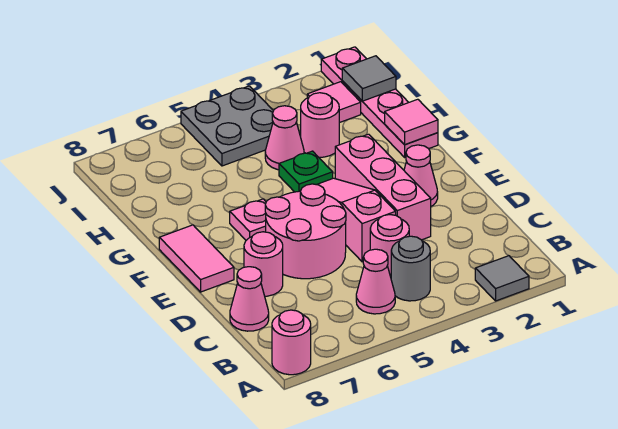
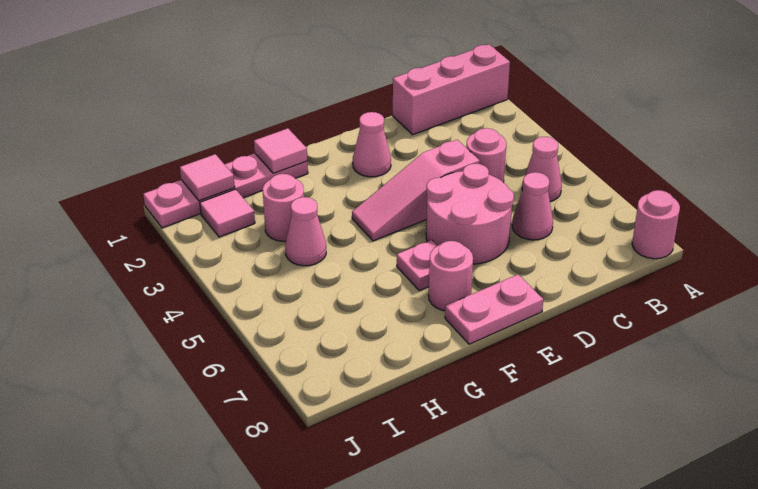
grey 1x1 tile [475,256,529,301] -> none
grey 1x1 round brick [391,236,430,301] -> none
pink 1x1 cone [230,267,269,331] -> pink 1x1 cone moved to [512,172,553,240]
pink 1x3 brick [335,134,431,240] -> pink 1x3 brick moved to [393,44,510,135]
pink 1x1 round brick [244,232,283,296] -> pink 1x1 round brick moved to [428,241,473,311]
pink 1x2 tile [159,225,234,292] -> pink 1x2 plate [445,275,543,344]
green 1x1 plate [279,151,333,192] -> none
grey 1x1 tile [342,56,396,101] -> pink 1x1 tile [180,154,235,201]
grey 2x2 plate [181,86,273,166] -> none

